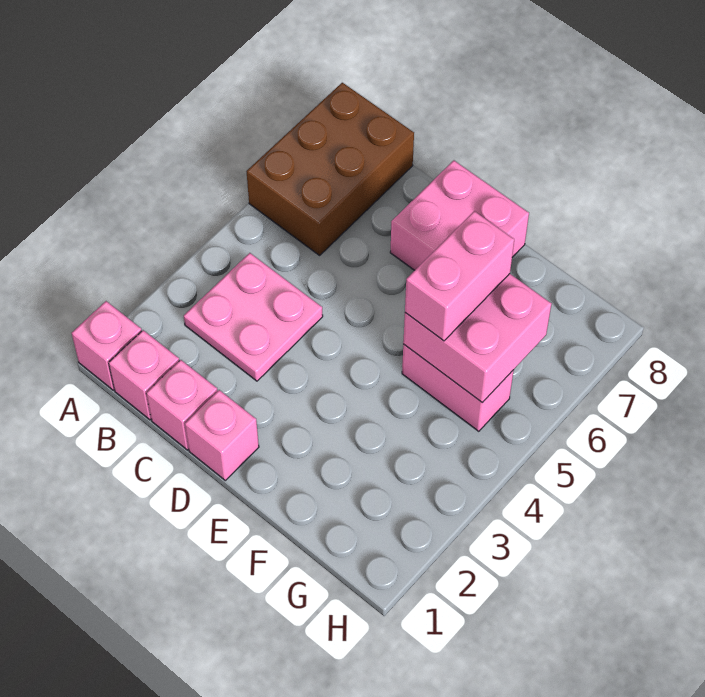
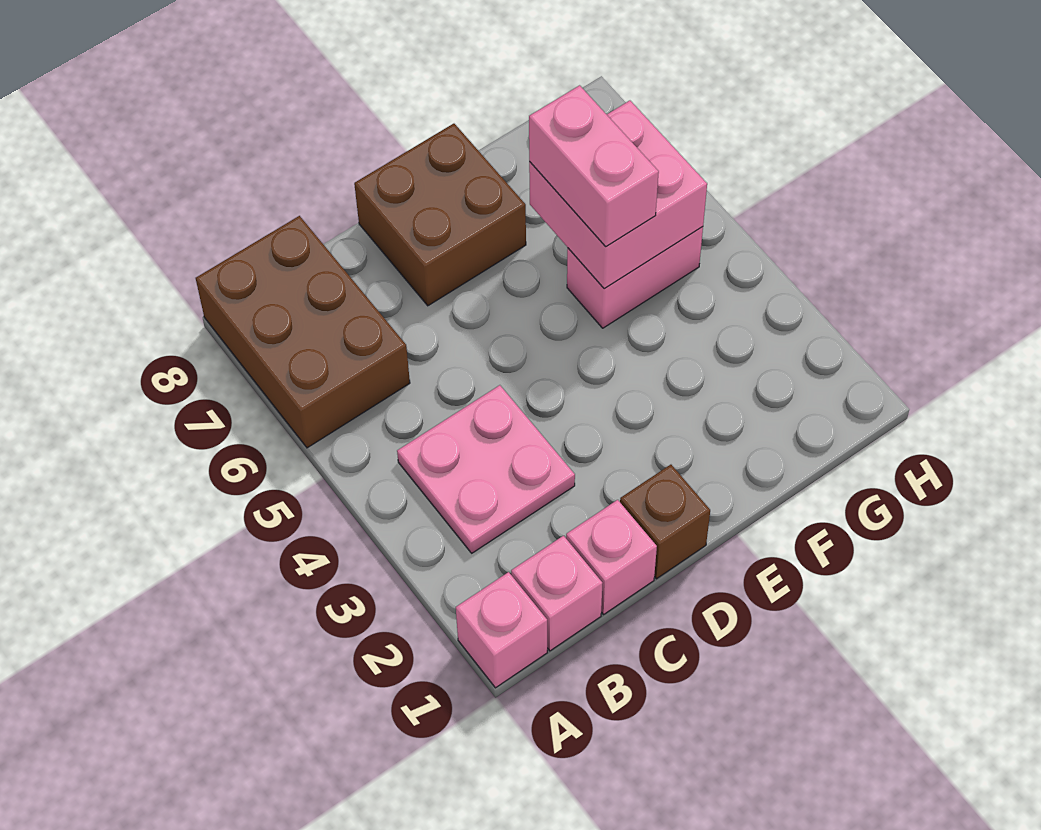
pink 1x1 brick [185,390,259,480] -> brown 1x1 brick [620,465,710,579]
pink 2x2 brick [390,160,529,270] -> brown 2x2 brick [354,124,526,306]

